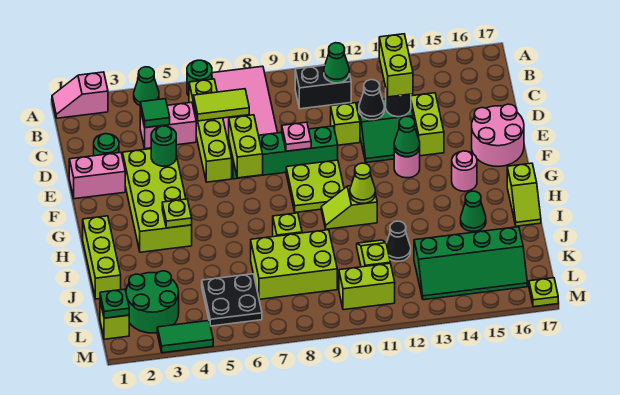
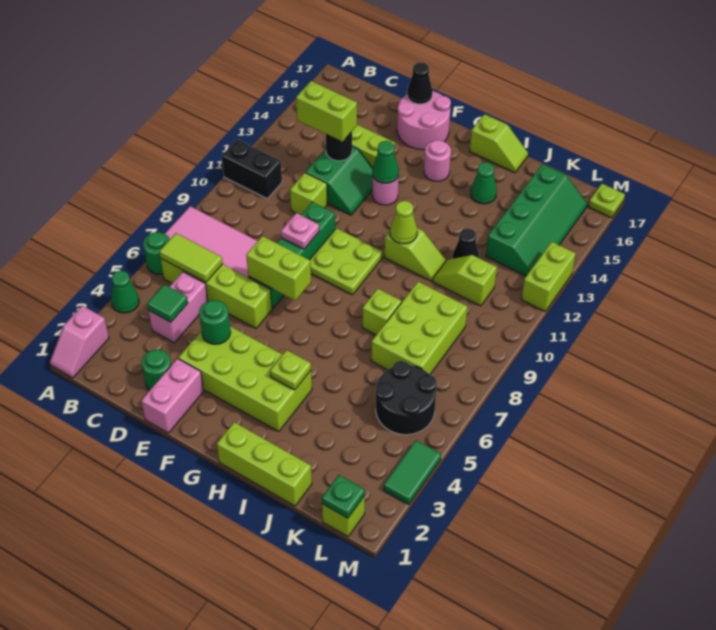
black 1x2 brick [295,65,351,109] -> black 1x2 brick turned to [222,139,282,199]
green 1x1 cone [324,43,349,83] -> none
lime 1x2 tile [193,89,249,121] -> lime 1x2 tile turned to [159,233,223,282]
black 1x1 cone [359,80,384,120] -> black 1x1 cone moved to [407,62,433,104]
lime 1x2 slope [321,186,377,229] -> lime 1x2 slope turned to [384,228,446,281]
green 2x2 round brick [126,271,179,333] -> none
black 2x2 plate [202,274,262,326] -> black 2x2 round brick [376,361,437,435]
lime 1x2 brick [339,263,395,310] -> lime 1x2 brick moved to [521,242,576,311]

